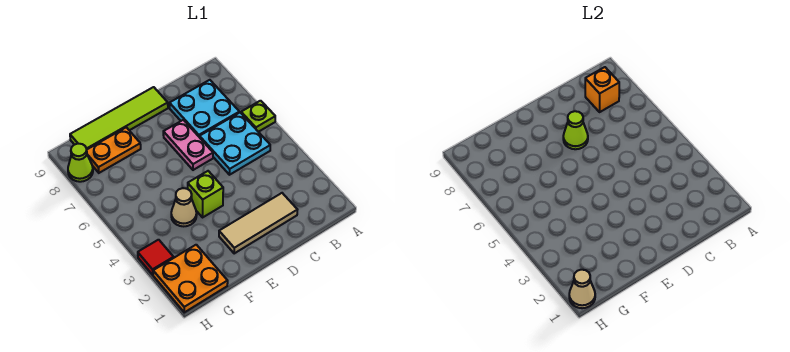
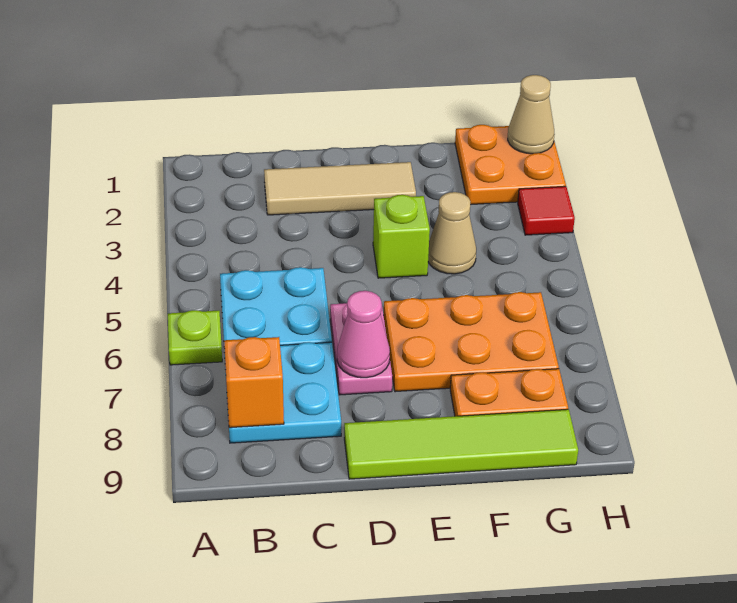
lime 1x1 cone [563,111,588,149] -> pink 1x1 cone [337,291,390,378]
none -> orange 2x3 plate [384,292,559,392]
lime 1x1 cone [68,144,93,182] -> none

